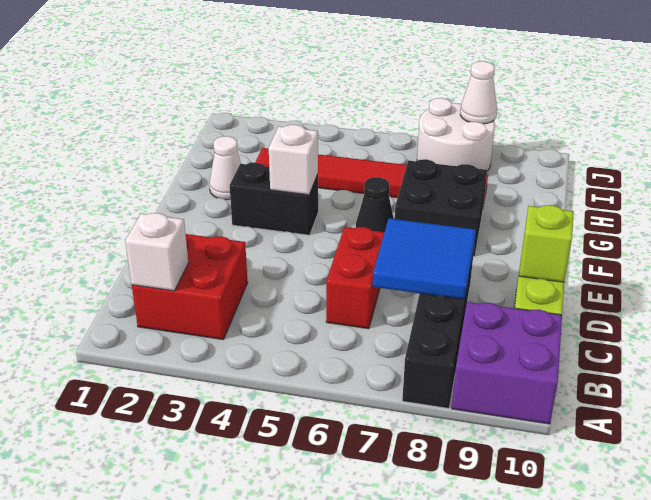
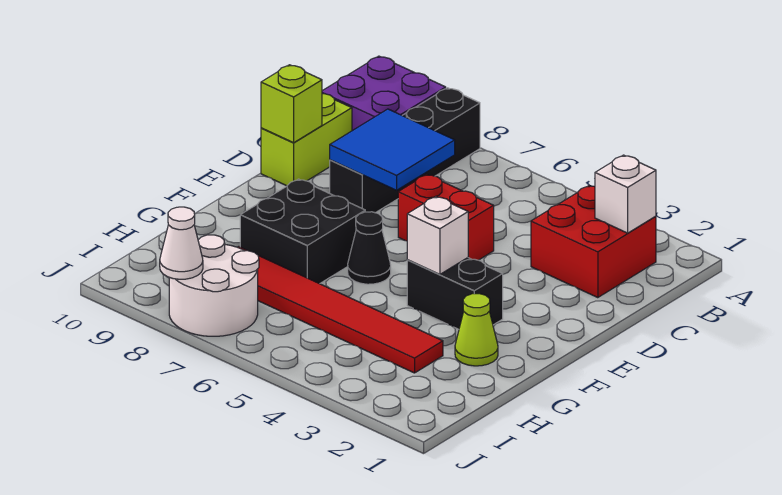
red 1x2 brick [326,227,384,329] -> red 1x2 brick turned to [398,174,494,260]
white 1x1 cone [209,136,241,200] -> lime 1x1 cone [455,294,498,366]

